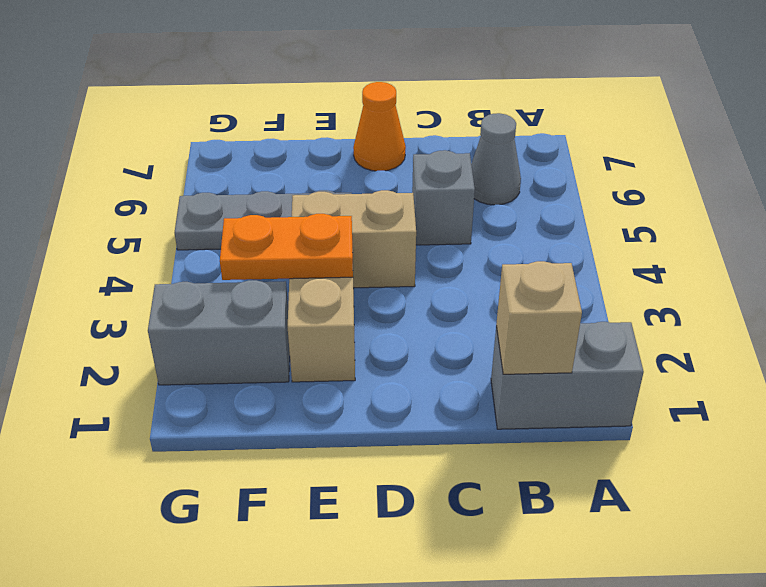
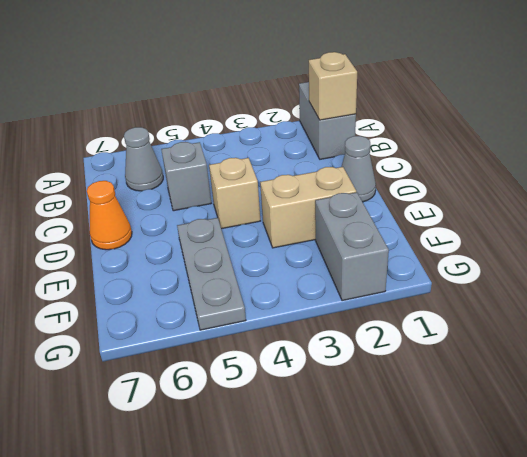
none -> grey 1x1 cone [341,136,376,202]
tan 1x2 brick [292,190,416,288] -> tan 1x1 brick [209,158,260,229]
orange 1x2 plate [220,214,353,280] -> none

